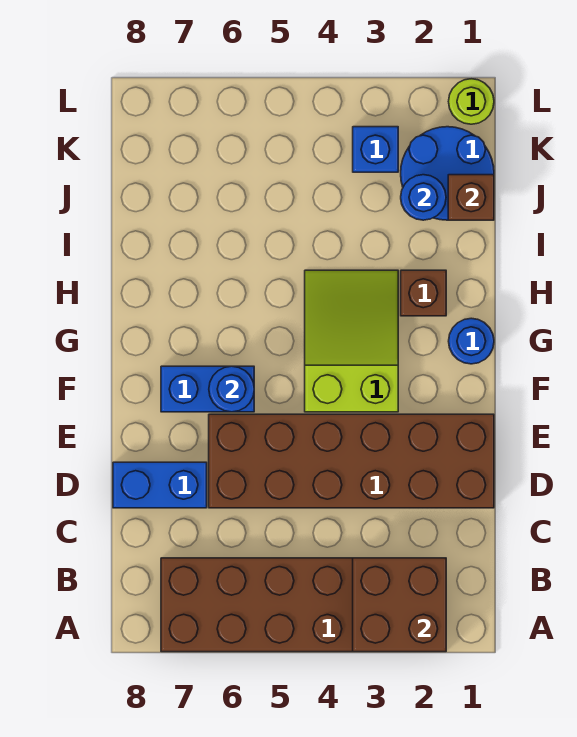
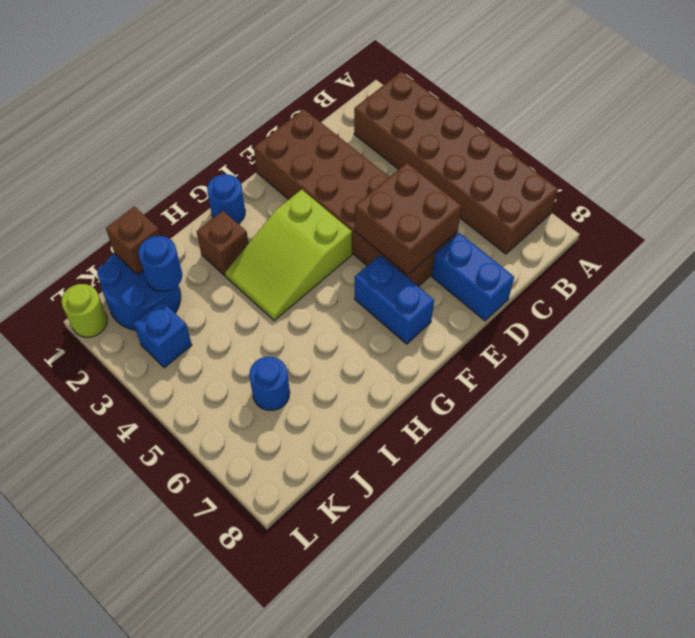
brown 2x2 brick [353,558,446,652] -> brown 2x2 brick moved to [355,163,462,275]
blue 1x1 round brick [209,366,254,412] -> blue 1x1 round brick moved to [249,357,290,410]

